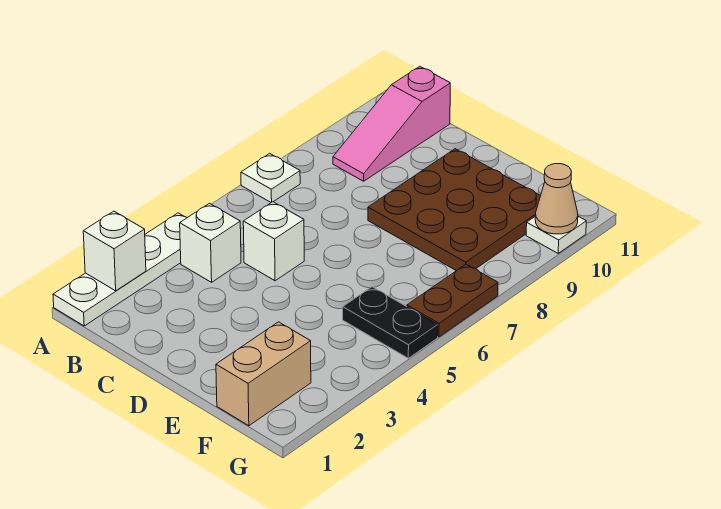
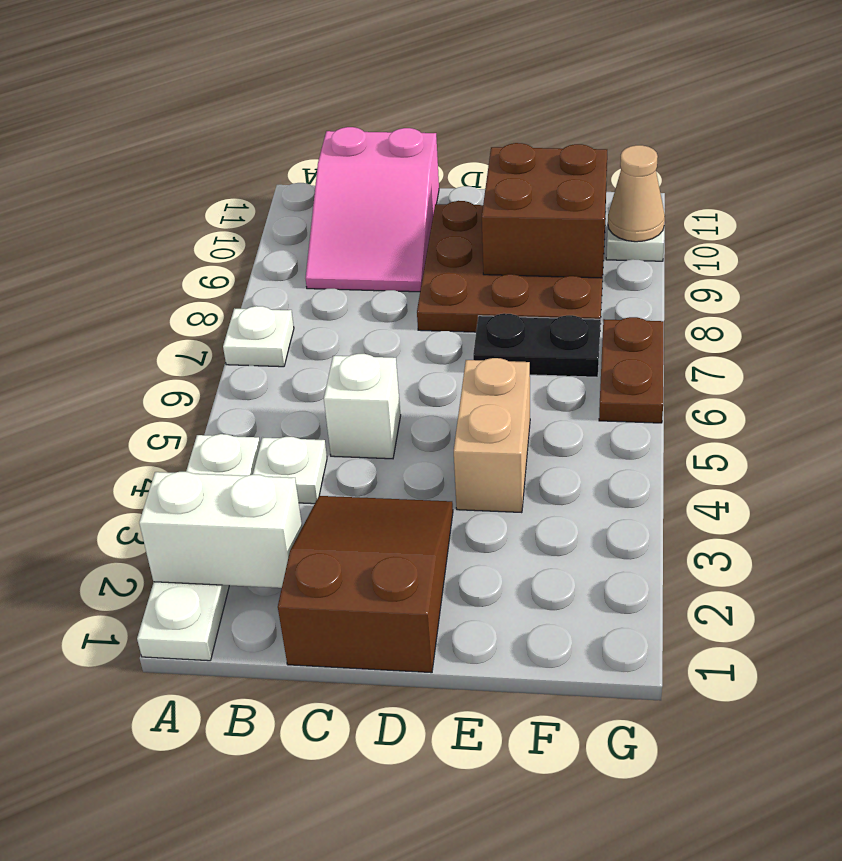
white 1x1 brick [83,211,146,291] -> white 1x2 brick [139,472,302,588]
white 1x1 brick [180,203,241,282] -> white 1x1 plate [253,437,327,504]
pink 1x3 slope [333,66,450,181] -> pink 2x3 slope [306,127,439,292]
none -> brown 2x3 slope [278,496,453,673]
none -> brown 2x2 brick [482,143,607,278]
tan 1x2 brick [216,322,311,426] -> tan 1x2 brick moved to [454,358,530,513]
black 1x2 plate [343,287,438,358] -> black 1x2 plate moved to [473,313,600,377]

